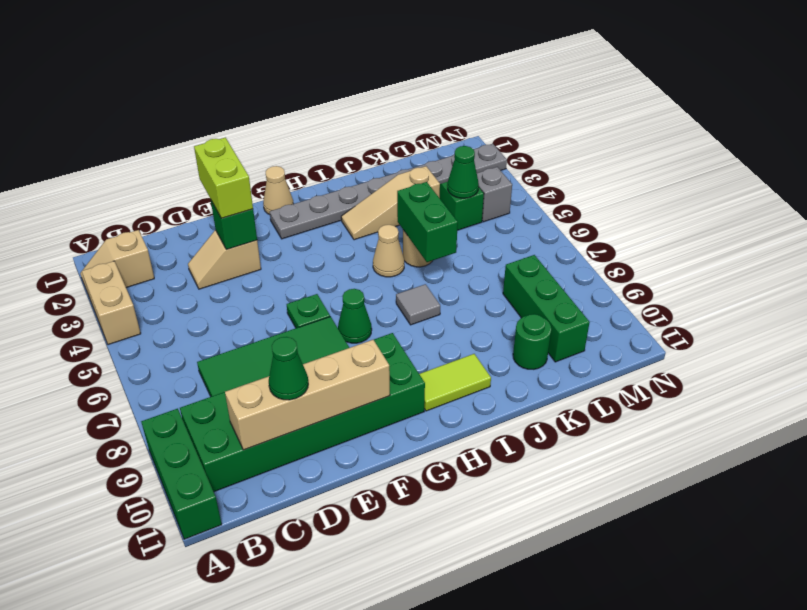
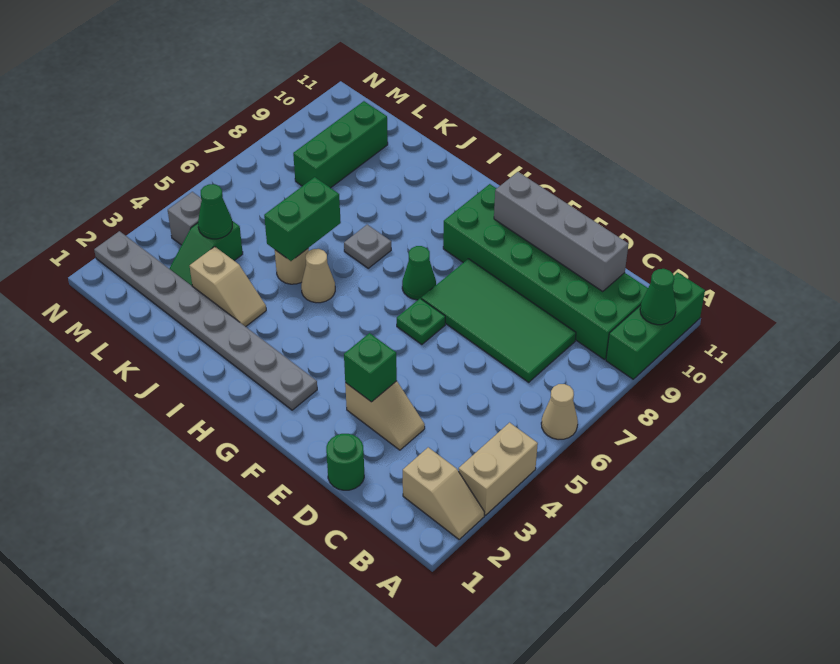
tan 1x4 brick [225,340,390,450] -> grey 1x4 brick [494,172,628,292]
green 1x1 cone [269,337,308,400] -> green 1x1 cone moved to [640,269,676,325]
lime 1x2 brick [194,138,253,218] -> none
tan 1x1 cone [263,166,294,215] -> tan 1x1 cone moved to [541,384,578,440]
lime 1x2 tile [419,354,491,411] -> none
tan 1x3 slope [341,166,440,240] -> tan 1x2 slope [190,247,266,327]
grey 1x1 tile [396,284,440,325] -> grey 1x1 plate [344,225,391,268]
green 1x1 round brick [513,314,551,369] -> green 1x1 round brick moved to [326,434,364,490]

